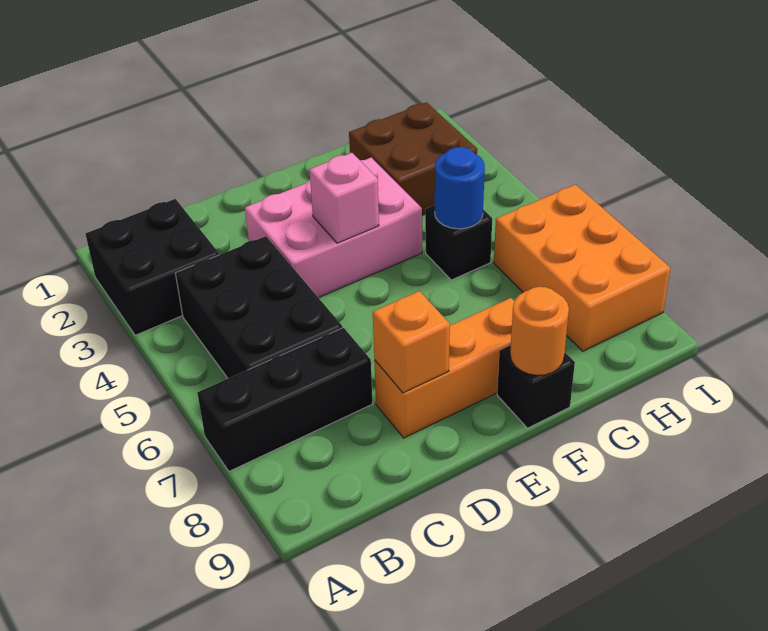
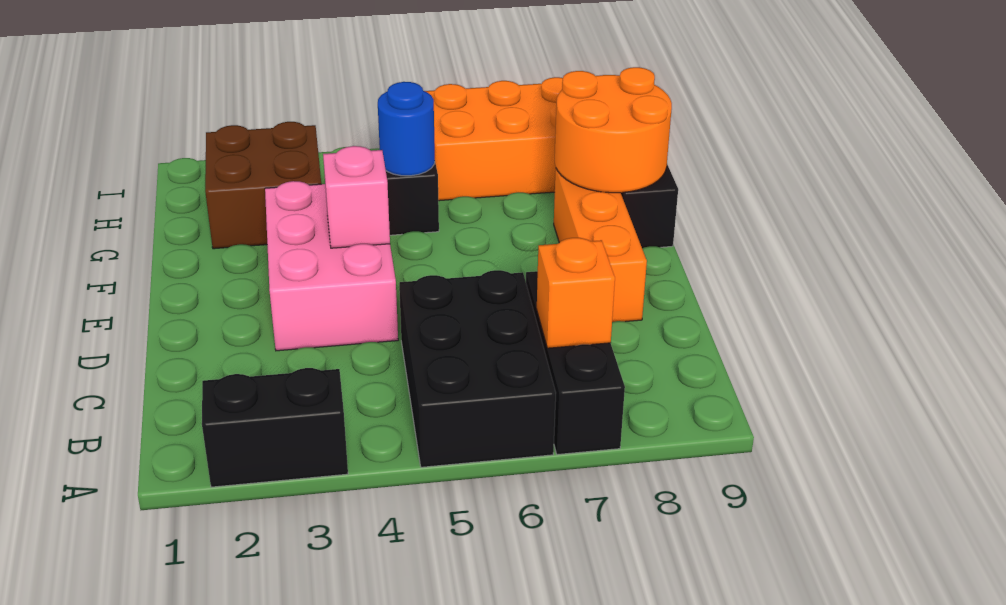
black 2x2 brick [86,199,219,335] -> black 1x2 brick [202,368,348,487]
black 2x3 brick [175,236,342,378] -> black 2x3 brick turned to [399,270,556,467]
orange 1x1 brick [373,291,450,393] -> orange 1x1 brick moved to [537,238,615,348]
orange 1x1 round brick [510,287,569,375] -> orange 2x2 round brick [555,67,672,193]

